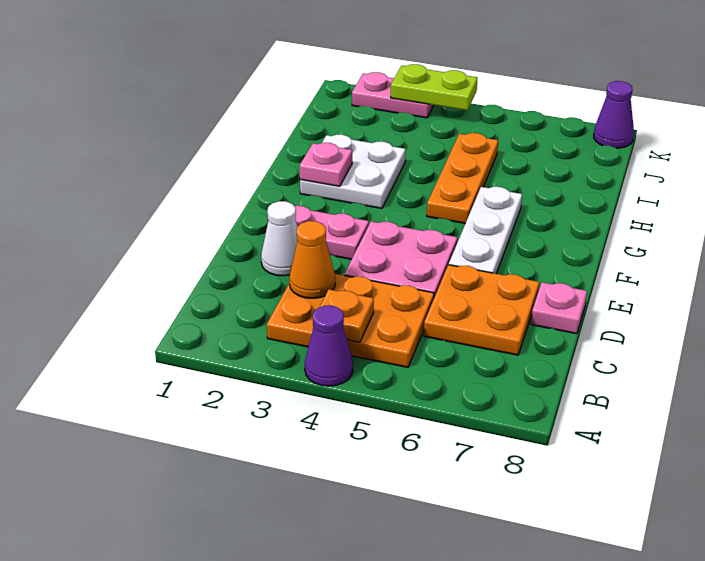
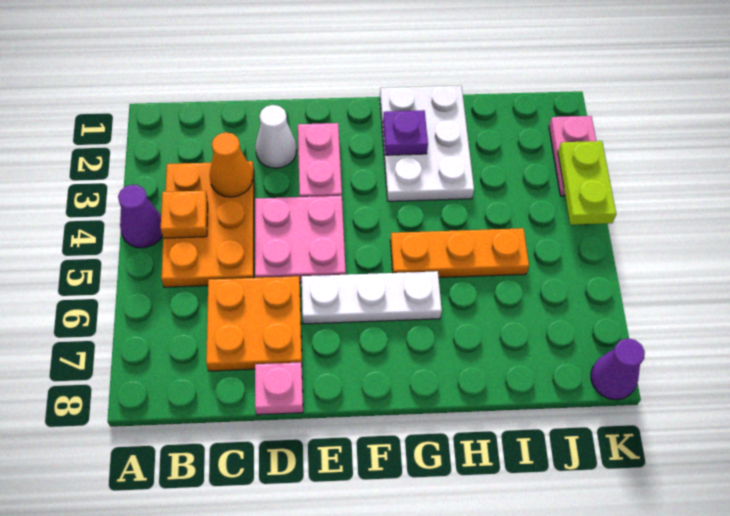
white 2x2 plate [300,135,406,208] -> white 2x3 plate [380,85,474,201]
pink 1x1 plate [300,143,352,186] -> purple 1x1 plate [383,110,428,155]

